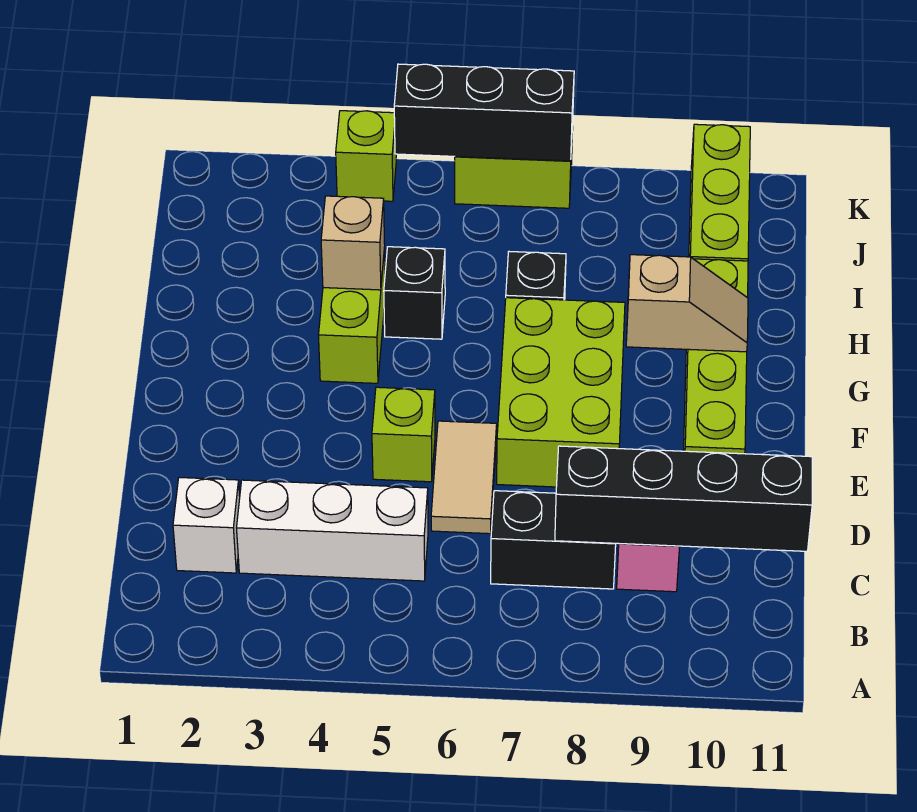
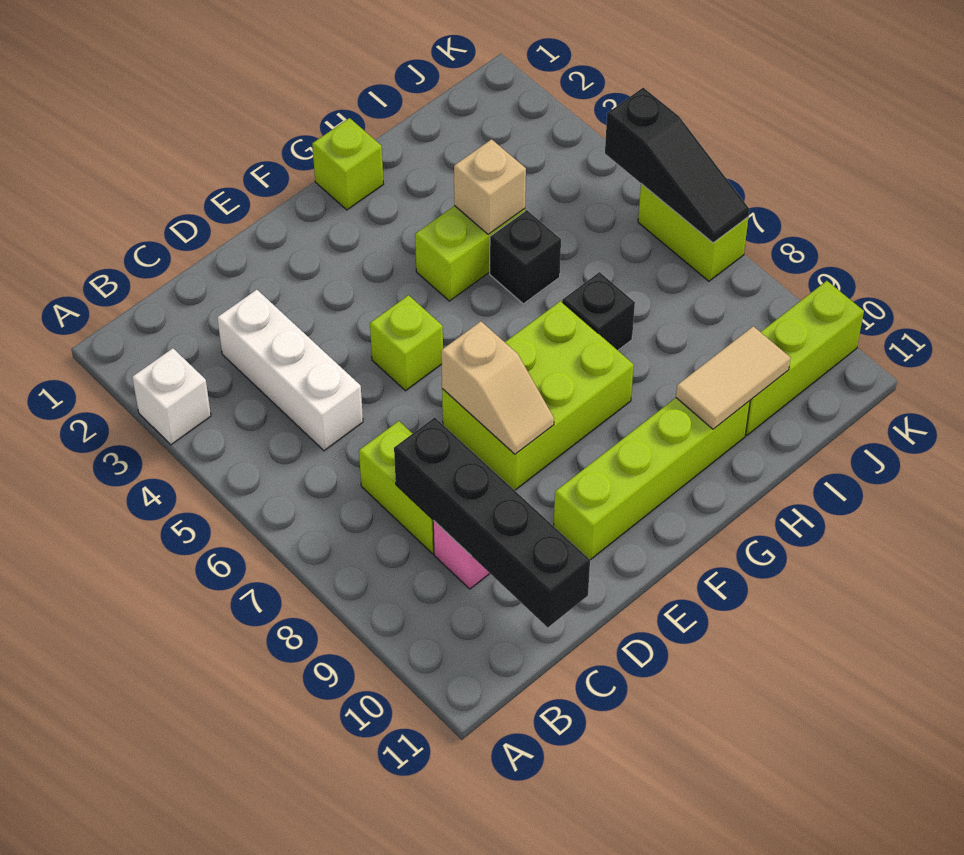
white 1x1 brick [173,477,240,573] -> white 1x1 brick moved to [132,348,211,445]
black 1x2 brick [491,491,616,589] -> lime 1x2 brick [359,421,434,554]
tan 1x2 tile [431,421,497,534] -> tan 1x2 tile moved to [676,326,791,429]
tan 1x2 slope [626,255,748,352] -> tan 1x2 slope moved to [441,321,554,454]
lime 1x1 brick [336,111,396,201] -> lime 1x1 brick moved to [312,118,383,210]
black 1x3 brick [394,64,574,161] -> black 1x3 slope [605,88,750,243]

